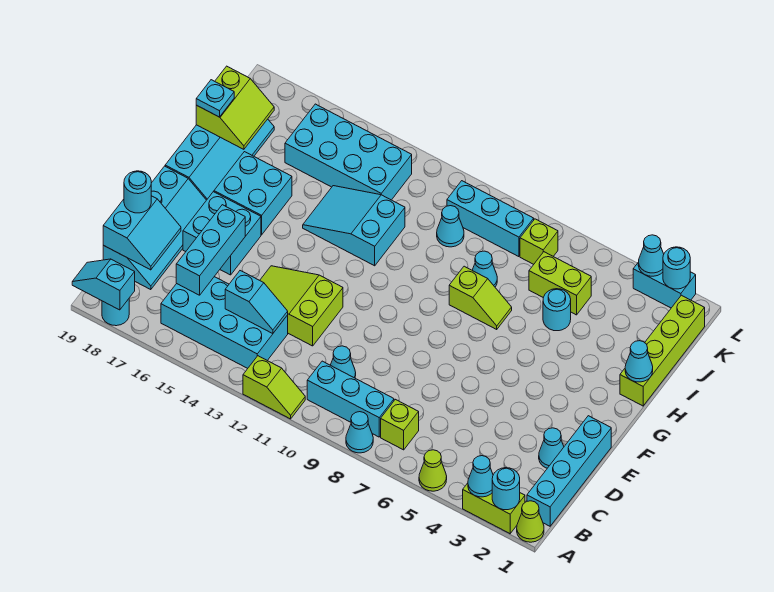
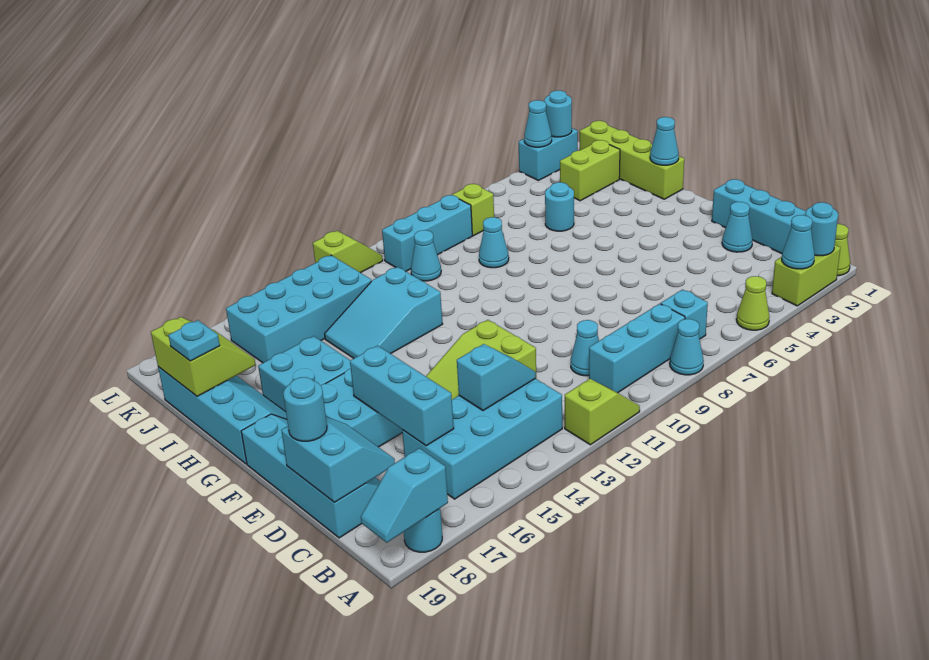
lime 1x1 brick [381,399,419,450] -> cyan 1x1 brick [661,290,708,339]
lime 1x2 slope [449,266,512,329] -> lime 1x2 slope moved to [313,231,383,273]
lime 1x2 brick [529,252,591,315] -> lime 1x2 brick moved to [560,140,620,201]

